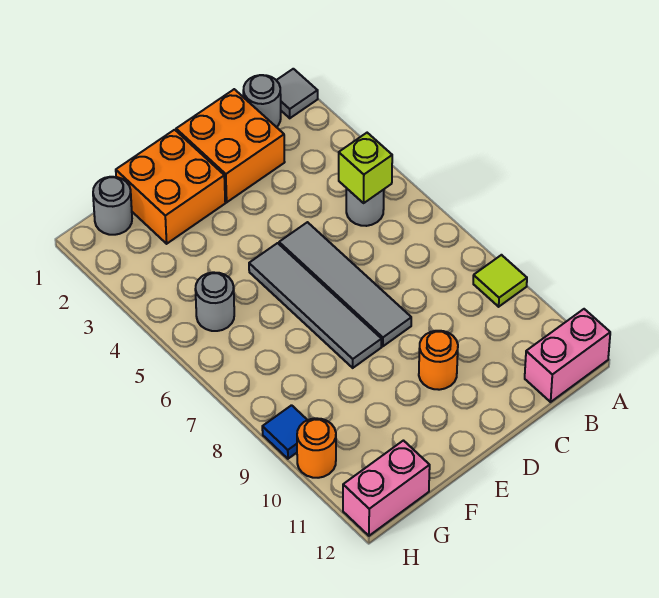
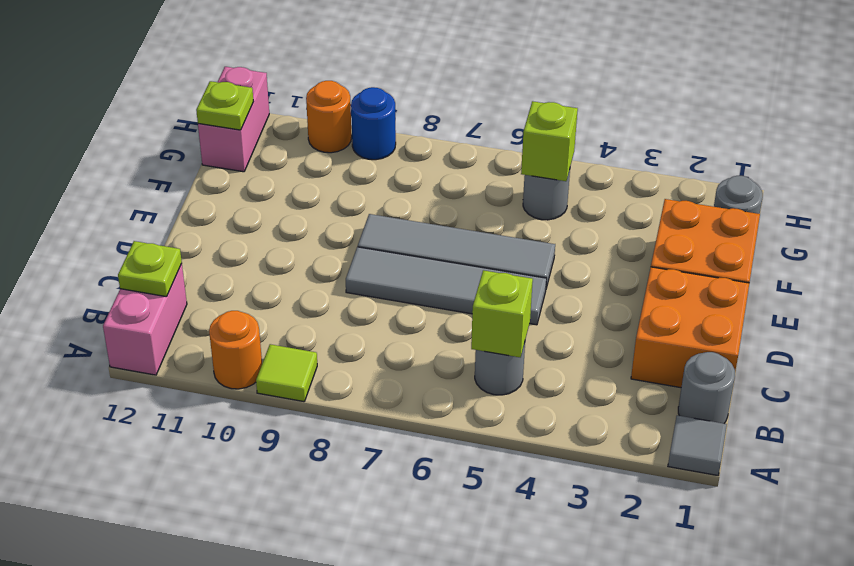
none -> lime 1x1 plate [118,241,182,297]
orange 1x1 round brick [419,331,458,390] -> orange 1x1 round brick moved to [209,311,262,389]
none -> lime 1x1 brick [521,101,578,181]
none -> lime 1x1 plate [196,81,254,130]
blue 1x1 tile [262,405,307,459] -> blue 1x1 round brick [351,87,396,160]

